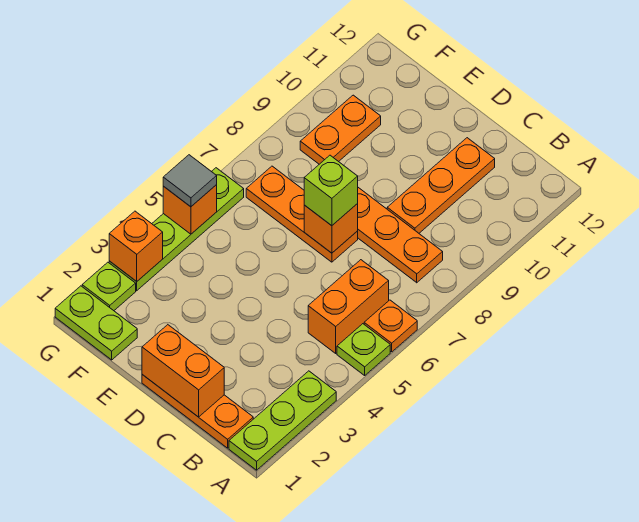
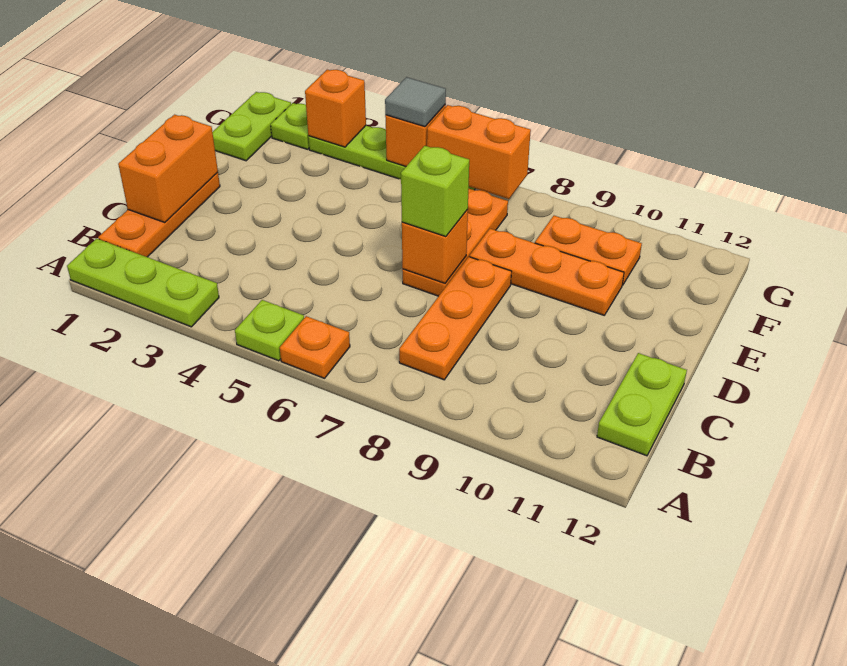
orange 1x2 brick [308,260,389,353] -> orange 1x2 brick moved to [427,105,531,199]
none -> lime 1x2 plate [597,353,687,456]
orange 1x3 plate [387,138,495,233] -> orange 1x3 plate moved to [470,229,624,315]

